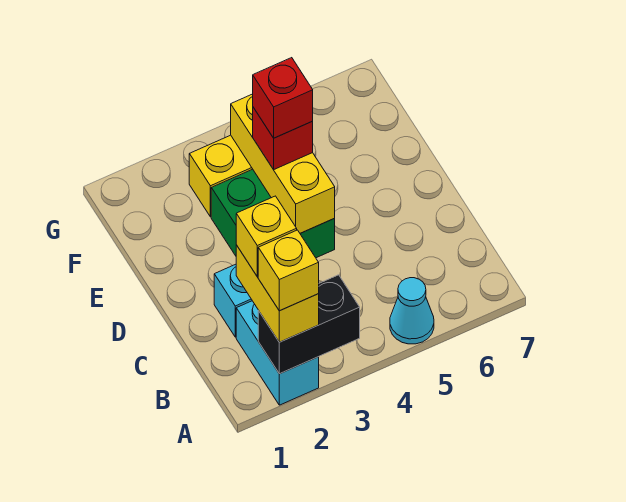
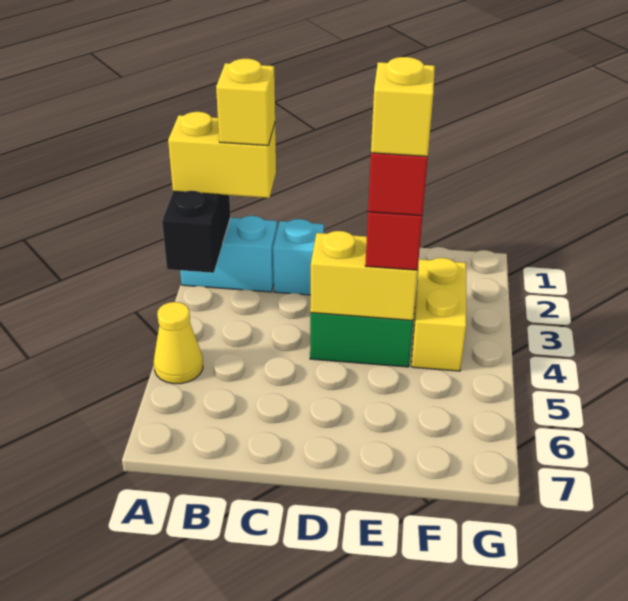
yellow 1x1 brick [258,230,319,311] -> yellow 1x1 brick moved to [371,57,435,157]
cyan 1x1 cone [390,278,434,344] -> yellow 1x1 cone [154,302,203,384]
yellow 1x3 brick [231,94,335,233] -> yellow 1x2 brick [310,231,418,320]

